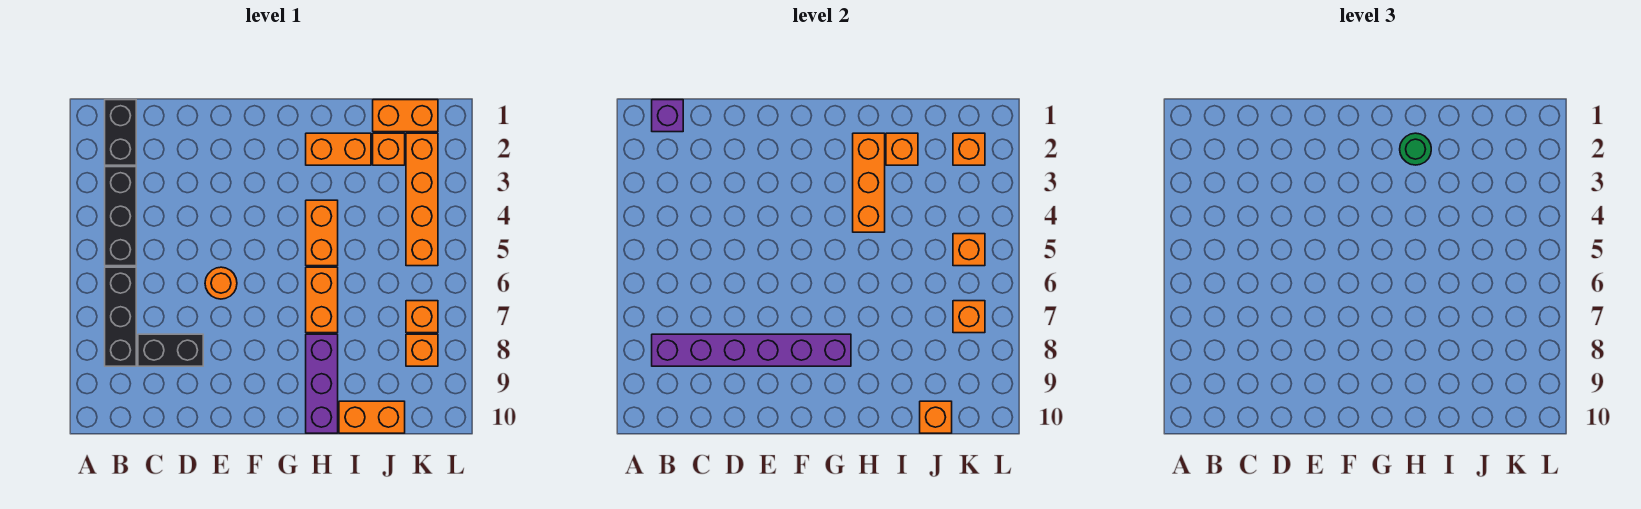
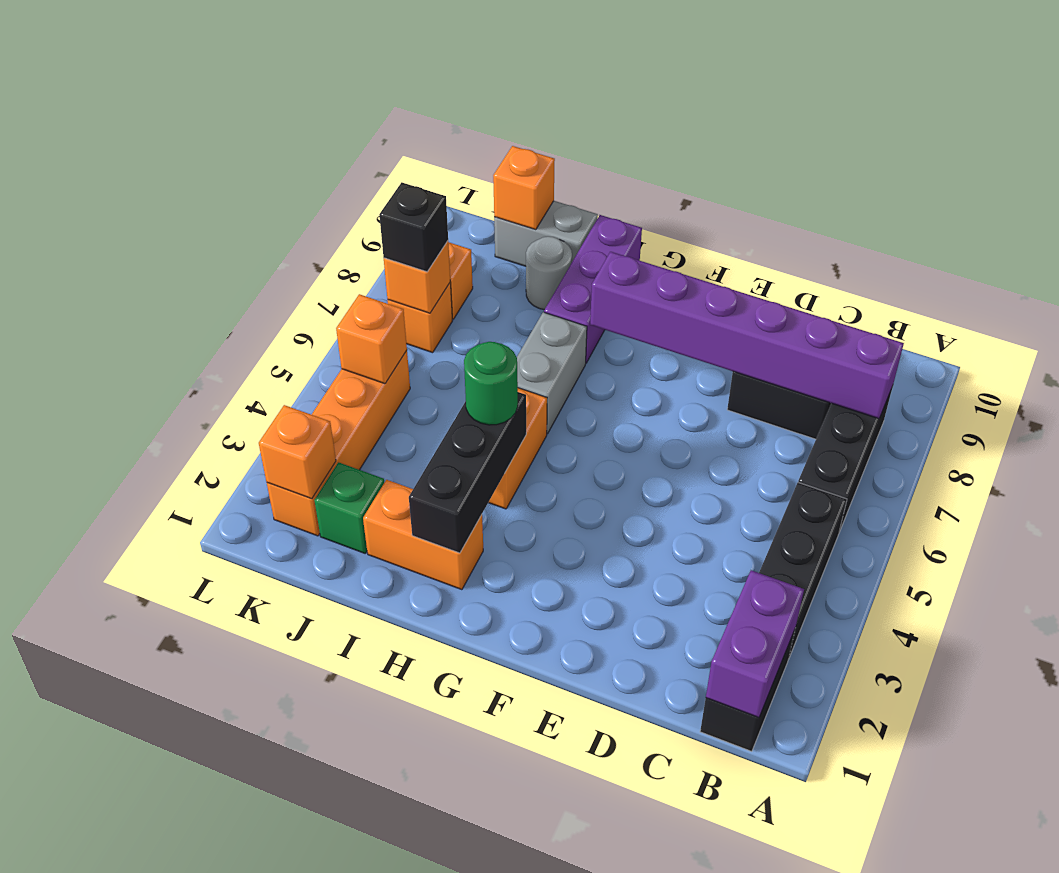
purple 1x1 brick [652,100,683,132] -> purple 1x2 brick [706,570,804,717]
orange 1x1 round brick [205,267,237,299] -> none
orange 1x3 brick [853,133,885,232] -> black 1x3 brick [409,392,526,553]
green 1x1 round brick [1400,133,1431,165] -> green 1x1 round brick moved to [464,342,518,425]
orange 1x2 brick [306,267,338,333] -> grey 1x2 brick [517,312,587,434]
orange 1x1 brick [886,133,918,165] -> none
none -> grey 1x1 round brick [526,236,572,310]
orange 1x2 brick [339,401,405,433] -> grey 1x2 brick [494,201,598,266]
orange 1x2 brick [373,100,438,132] -> none
orange 1x1 brick [373,133,405,165] -> green 1x1 brick [314,462,384,553]
none -> black 1x1 brick [379,182,448,272]

